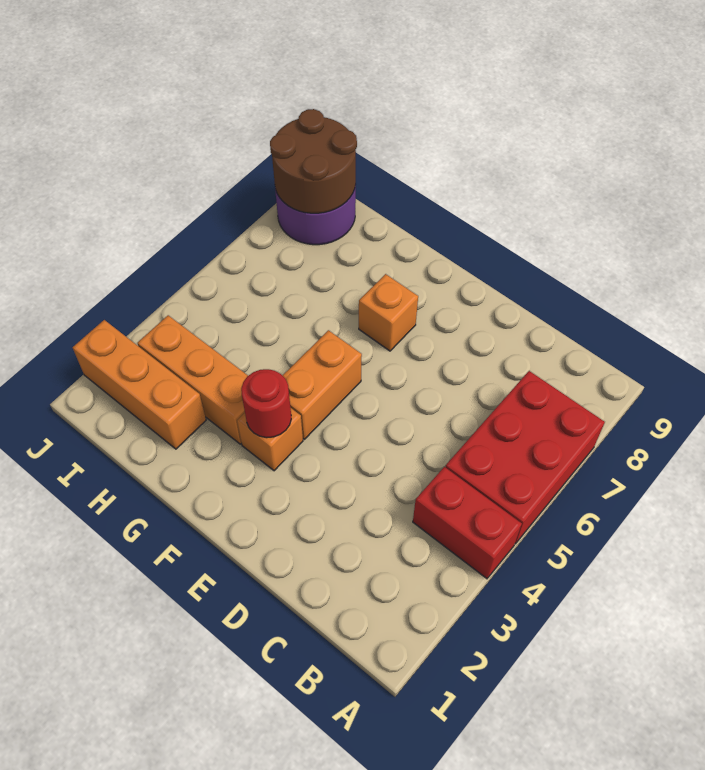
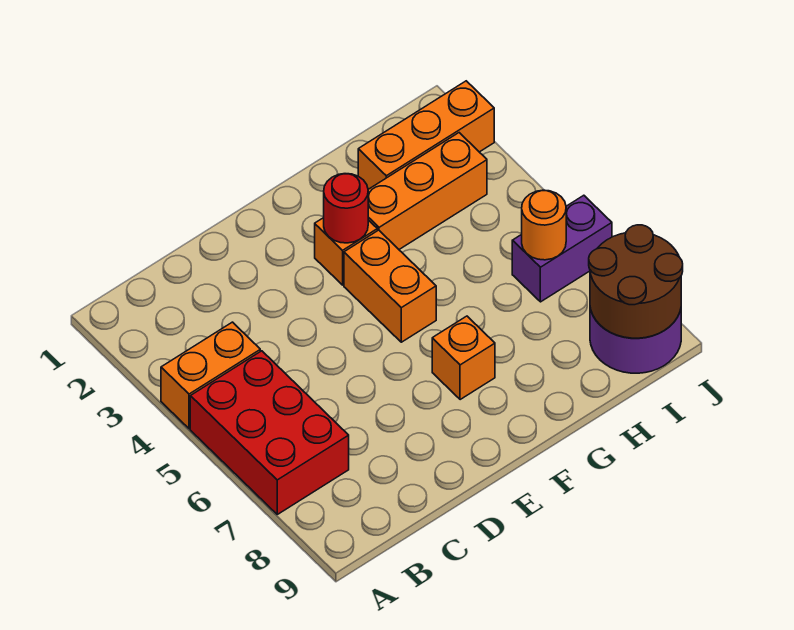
red 1x2 brick [413,467,522,579] -> orange 1x2 brick [161,322,260,429]
none -> purple 1x2 brick [512,195,612,302]
none -> orange 1x1 round brick [522,190,566,260]

